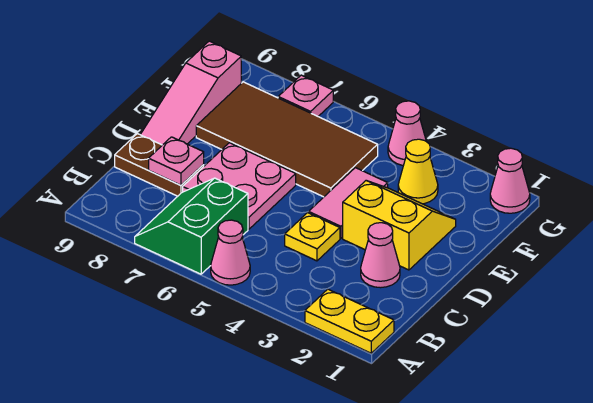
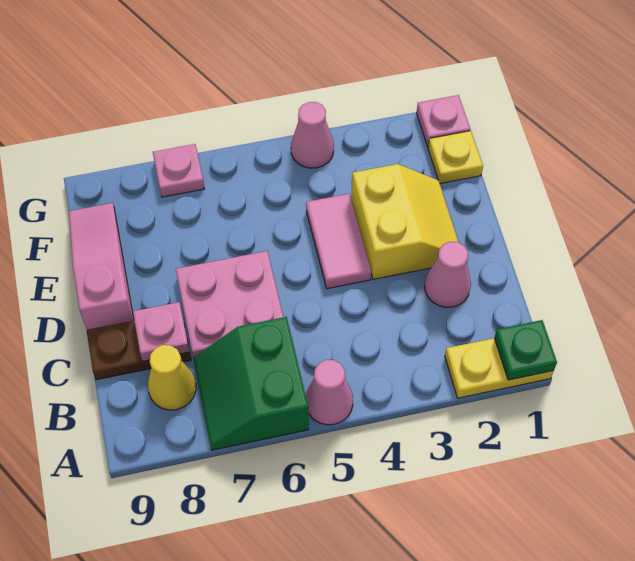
none -> green 1x1 plate [494,320,557,380]
yellow 1x1 plate [285,213,340,261] -> yellow 1x1 plate moved to [428,131,483,184]
yellow 2x2 slope [343,181,456,270] -> yellow 2x2 slope turned to [351,164,458,279]
pink 1x3 slope [140,41,241,145] -> pink 1x3 slope turned to [69,203,134,330]
brown 2x4 tile [196,82,378,197] -> none
yellow 1x1 cone [398,139,438,204] -> yellow 1x1 cone moved to [148,345,196,410]
pink 1x1 cone [490,148,530,213] -> pink 1x1 plate [417,95,470,146]

